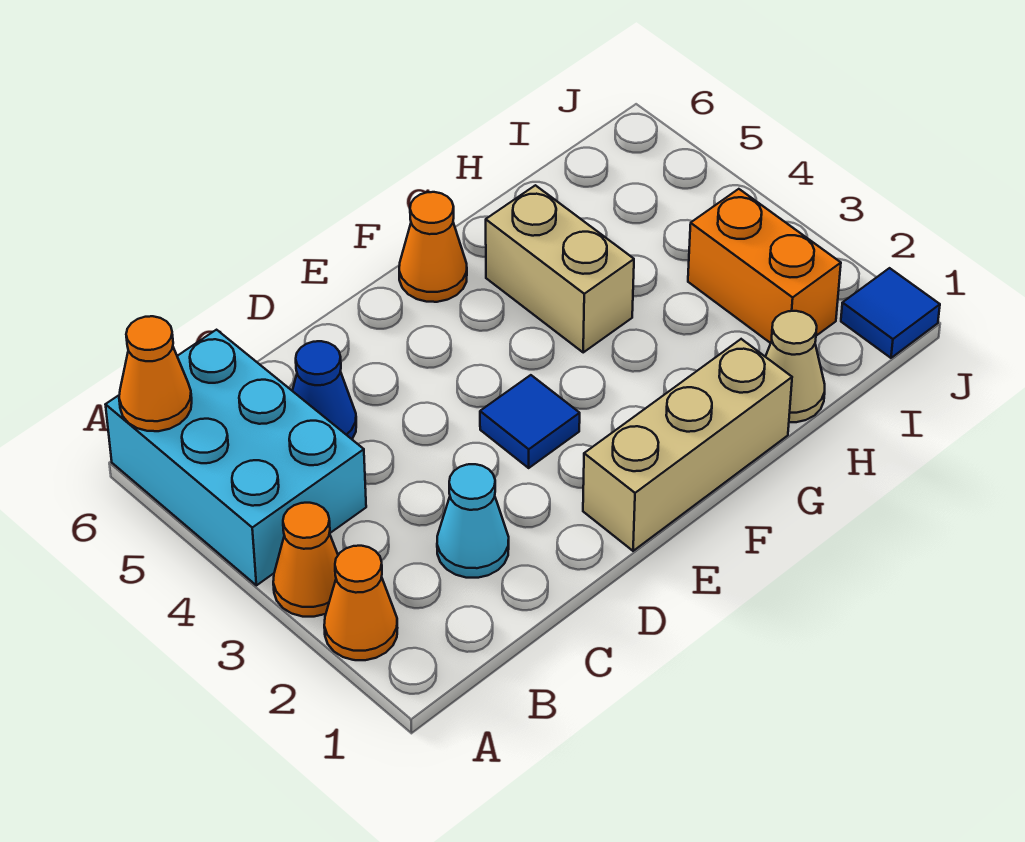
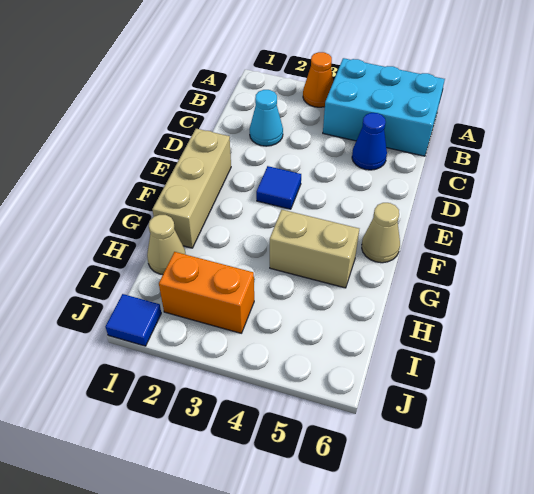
orange 1x1 cone [324,546,397,660] -> none
orange 1x1 cone [119,316,192,431] -> none
orange 1x1 cone [399,192,467,302] -> tan 1x1 cone [362,203,400,263]

